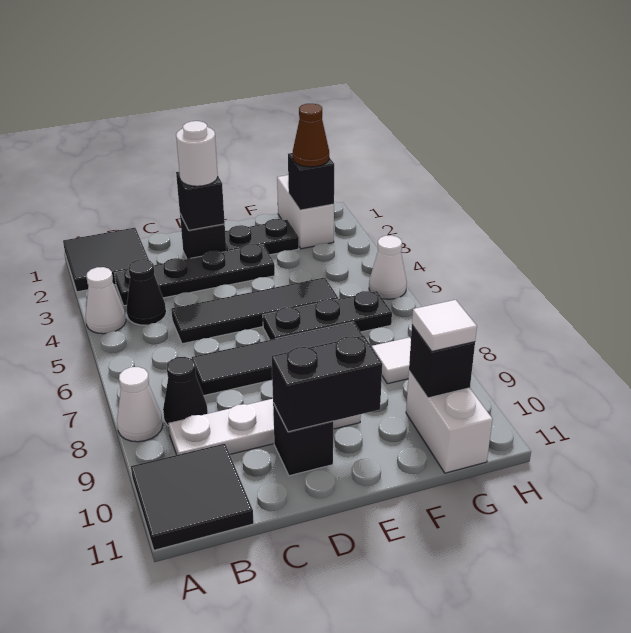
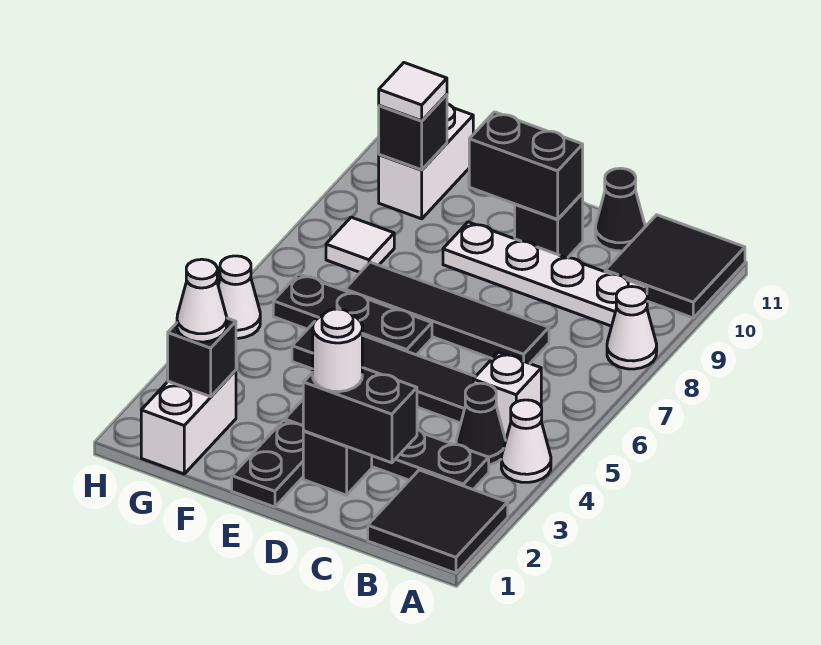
none -> white 1x1 brick [473,352,541,439]
black 1x1 cone [163,357,208,426] -> black 1x1 cone moved to [595,168,645,251]
black 1x1 brick [176,172,225,230] -> black 1x2 brick [303,368,417,463]
black 1x2 plate [225,219,299,255] -> black 1x2 plate turned to [232,420,303,507]
brown 1x1 cone [293,104,329,167] -> white 1x1 cone [177,259,227,342]

